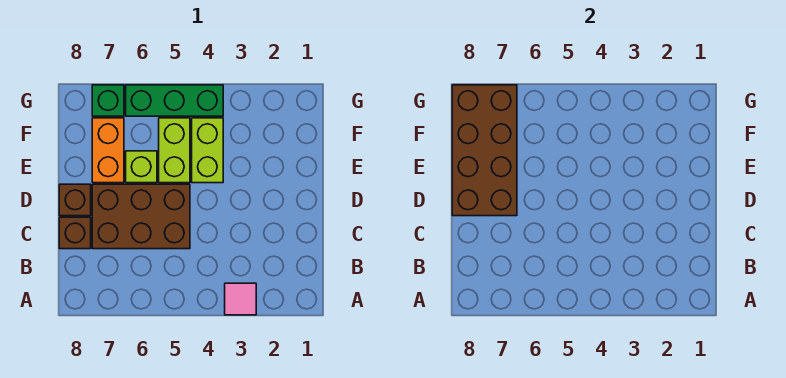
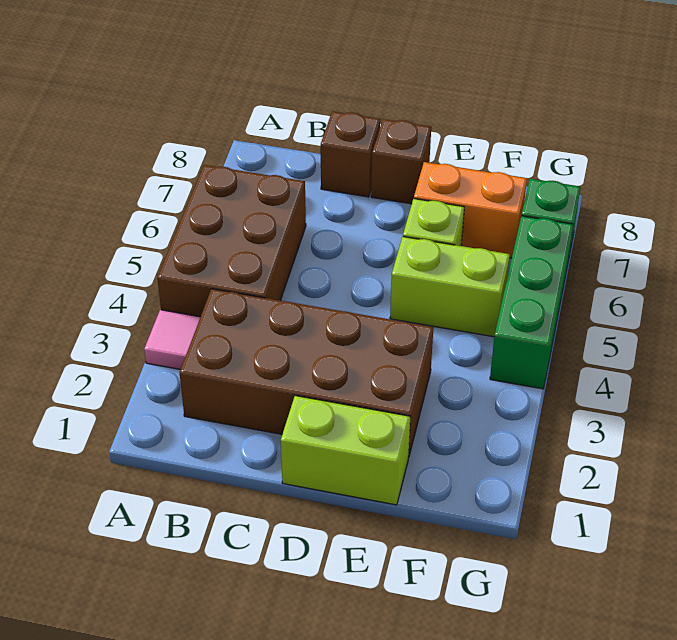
brown 2x3 brick [92,184,190,249] -> brown 2x3 brick moved to [157,165,306,317]
brown 2x4 brick [452,85,517,216] -> brown 2x4 brick moved to [180,289,434,458]
lime 1x2 brick [192,118,223,183] -> lime 1x2 brick moved to [281,396,410,505]

